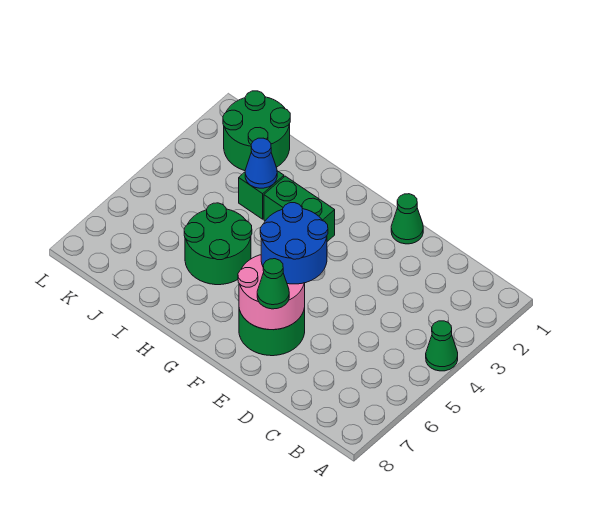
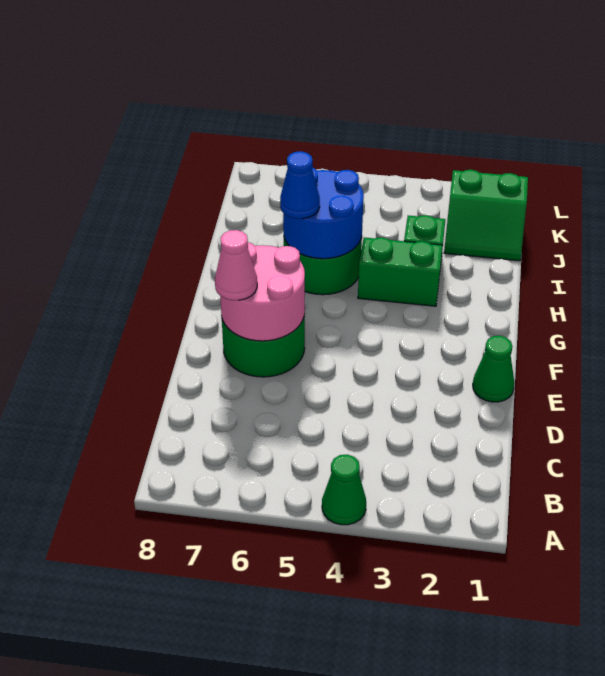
blue 2x2 round brick [260,203,328,284] -> blue 2x2 round brick moved to [283,168,364,259]
green 1x1 cone [257,259,289,309] -> pink 1x1 cone [215,230,257,300]
green 1x2 brick [264,176,335,241] -> green 1x2 brick turned to [358,237,442,306]
blue 1x1 cone [245,138,277,188] -> blue 1x1 cone moved to [280,151,320,219]
green 2x2 round brick [223,91,290,171] -> green 2x2 slope [444,170,528,261]

